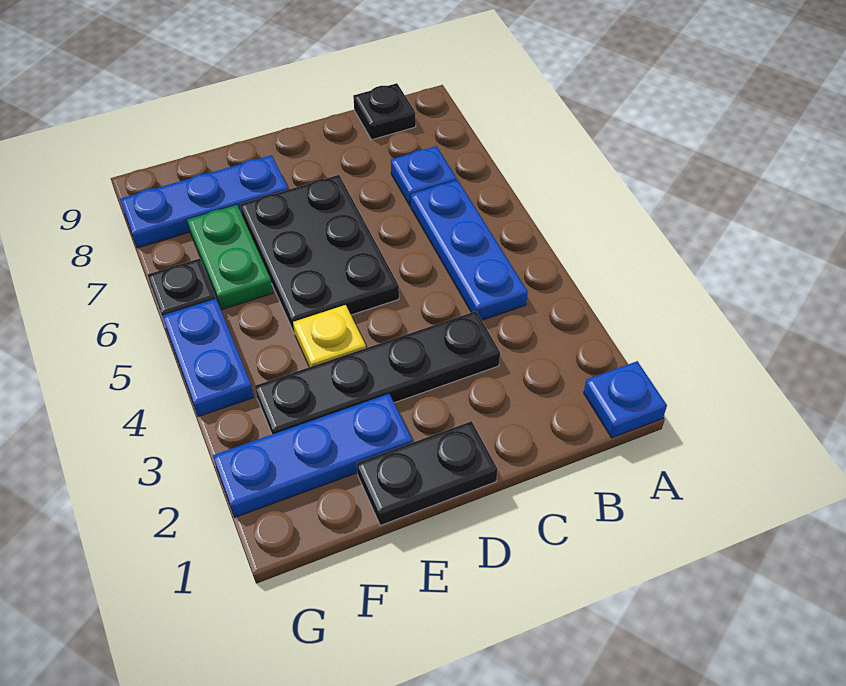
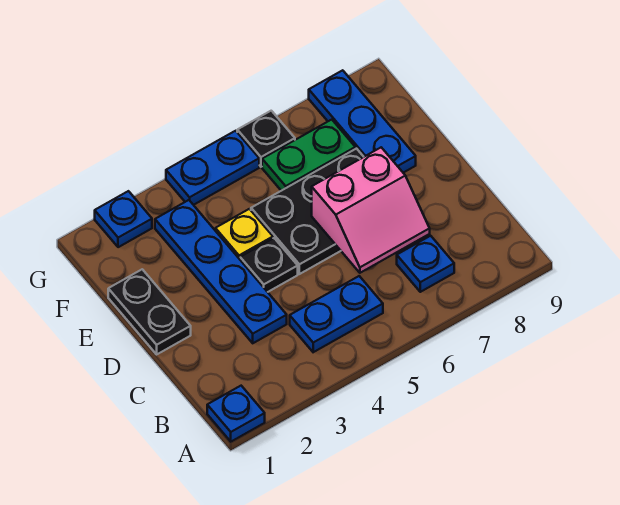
blue 1x3 plate [411,180,528,320] -> blue 1x2 plate [290,276,383,352]
black 1x1 plate [353,83,416,140] -> black 1x1 plate moved to [240,238,298,292]
black 1x4 plate [255,311,500,434] -> blue 1x4 plate [155,200,287,343]
none -> pink 2x2 slope [312,147,430,273]
blue 1x3 plate [213,394,412,517] -> blue 1x1 plate [95,191,152,247]

